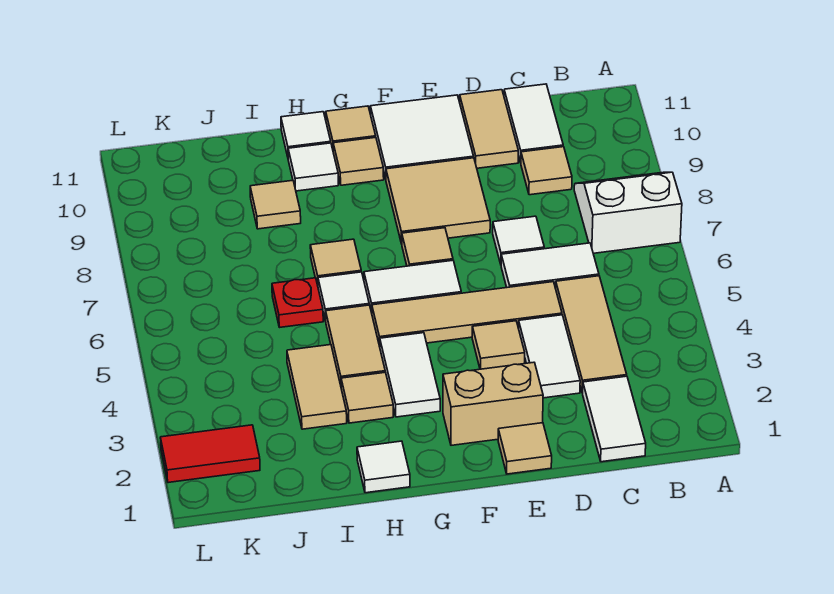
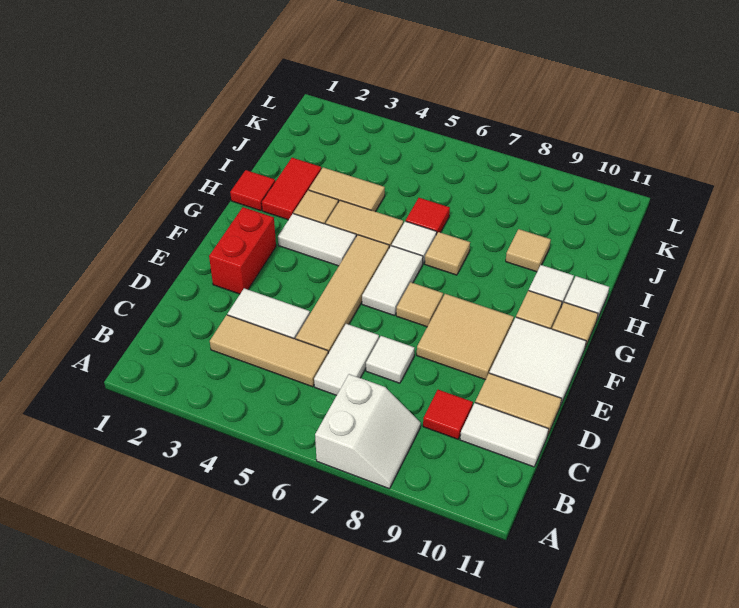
white 1x2 tile [583,376,646,462] -> none
tan 1x1 tile [521,147,572,195] -> red 1x1 tile [423,390,473,439]
tan 1x1 tile [498,423,552,474] -> none
tan 1x2 brick [443,362,543,445] -> red 1x2 brick [209,207,276,294]
tan 1x1 tile [472,321,525,369] -> none
white 1x1 tile [357,441,410,493] -> red 1x1 tile [230,170,275,211]
red 1x1 plate [272,278,323,327] -> red 1x1 tile [406,198,450,235]
red 1x2 tile [160,425,260,483] -> red 1x2 tile moved to [262,158,321,220]

